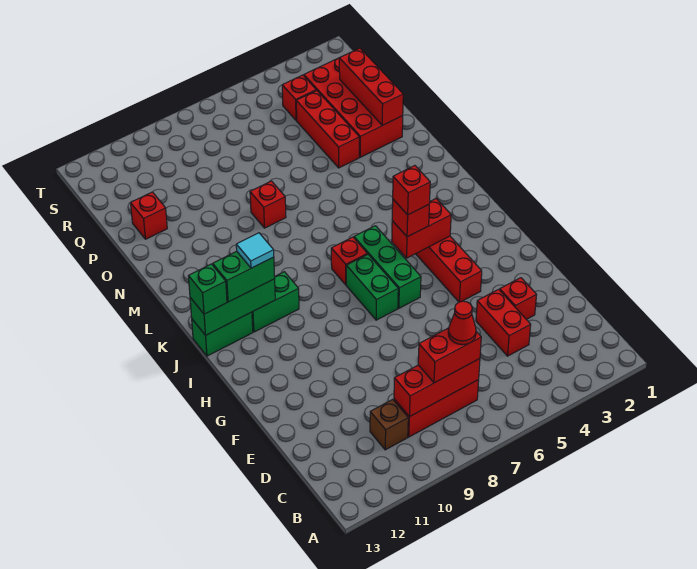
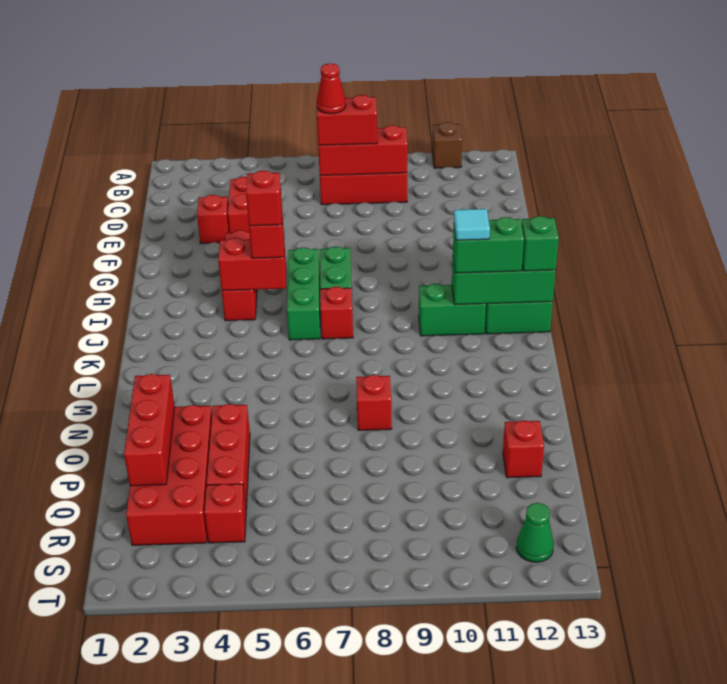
brown 1x1 brick [370,399,408,450] -> brown 1x1 brick moved to [432,122,462,168]
none -> green 1x1 cone [516,503,554,562]

